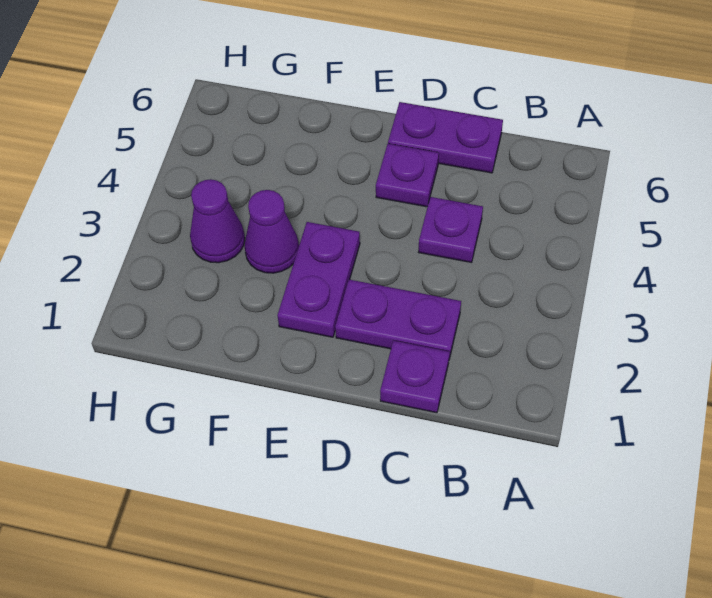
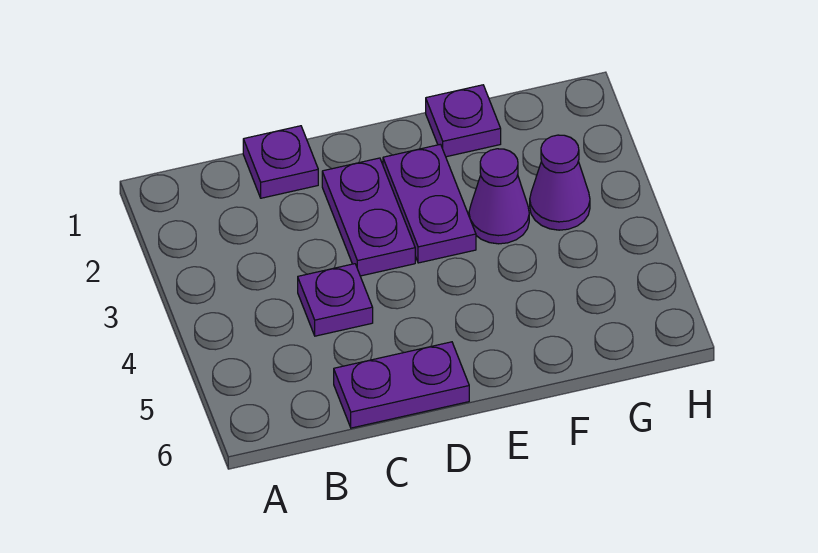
purple 1x2 plate [335,280,461,359] -> purple 1x2 plate turned to [322,158,415,276]
purple 1x1 plate [376,144,439,207] -> purple 1x1 plate moved to [426,85,501,157]

